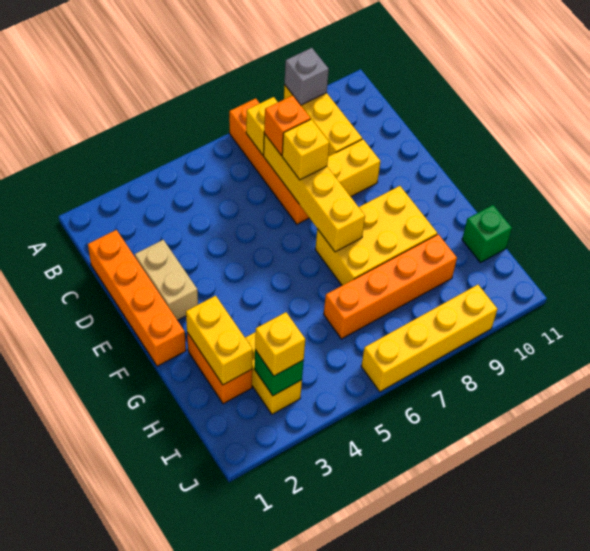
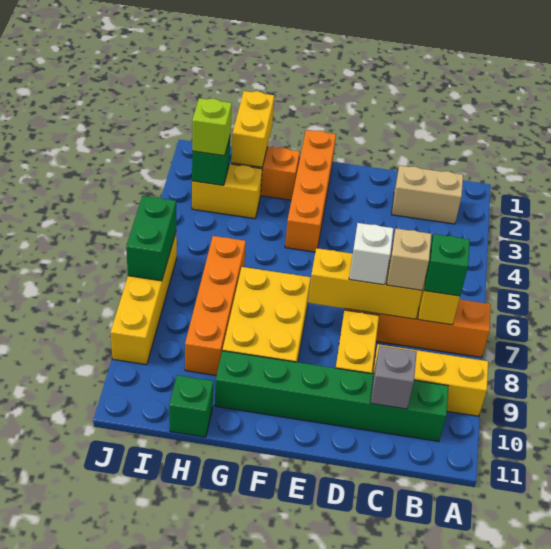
grey 1x1 brick [285,48,329,105] -> grey 1x1 brick moved to [370,346,417,409]
none -> green 1x1 brick [424,234,470,296]
none -> green 1x6 brick [215,351,448,441]
orange 1x4 brick [88,230,186,366] -> orange 1x4 brick turned to [285,130,336,252]
yellow 1x4 brick [264,134,365,252] -> yellow 1x3 brick [308,248,422,319]
orange 1x1 brick [264,95,311,156] -> tan 1x1 brick [387,228,432,290]
tan 1x2 brick [135,240,198,320] -> tan 1x2 brick moved to [392,165,463,224]
yellow 1x1 brick [282,119,329,180] -> white 1x1 brick [349,223,394,285]
yellow 1x2 brick [186,296,253,385] -> yellow 1x2 brick turned to [231,91,274,167]
yellow 1x1 brick [255,312,305,376] -> lime 1x1 brick [192,98,232,156]
none -> green 1x2 brick [126,196,176,281]

